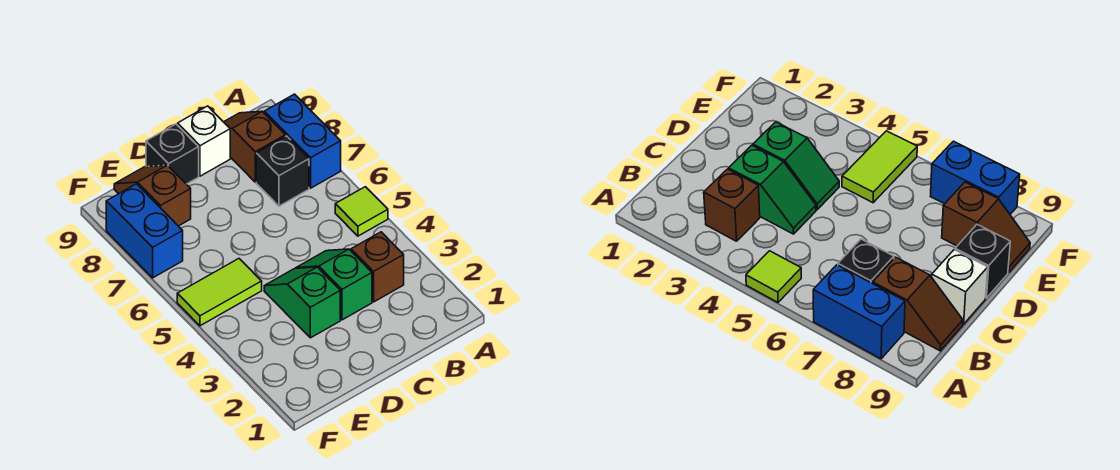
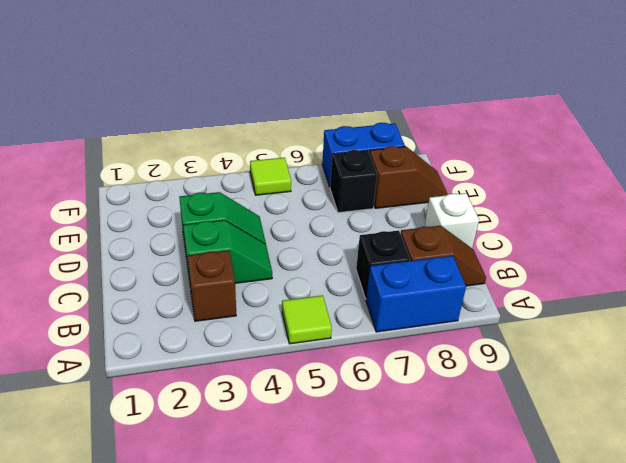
black 1x1 brick [146,124,199,184] -> black 1x1 brick moved to [330,150,377,213]
lime 1x2 tile [177,259,262,326] -> lime 1x1 tile [250,158,291,195]

